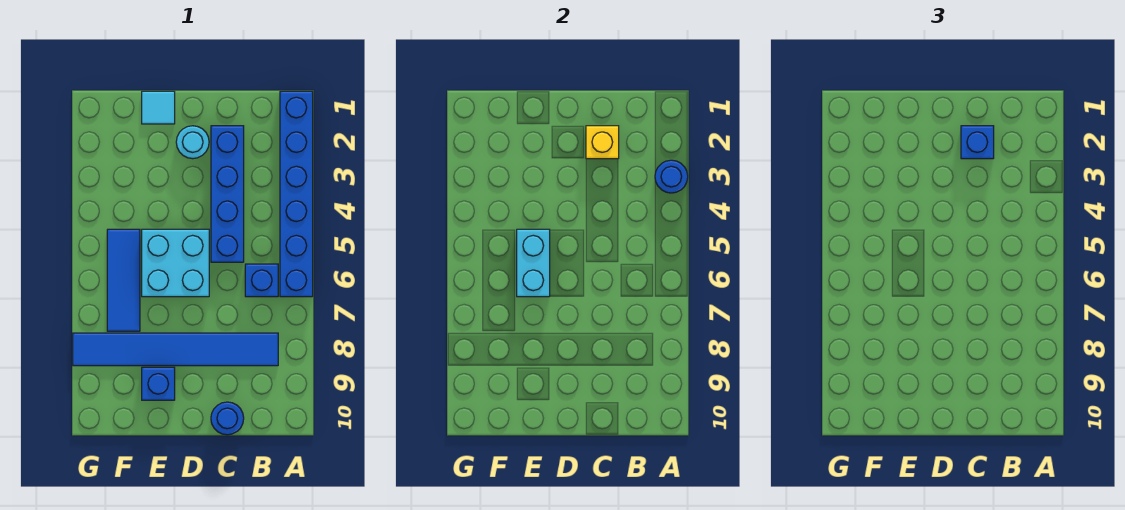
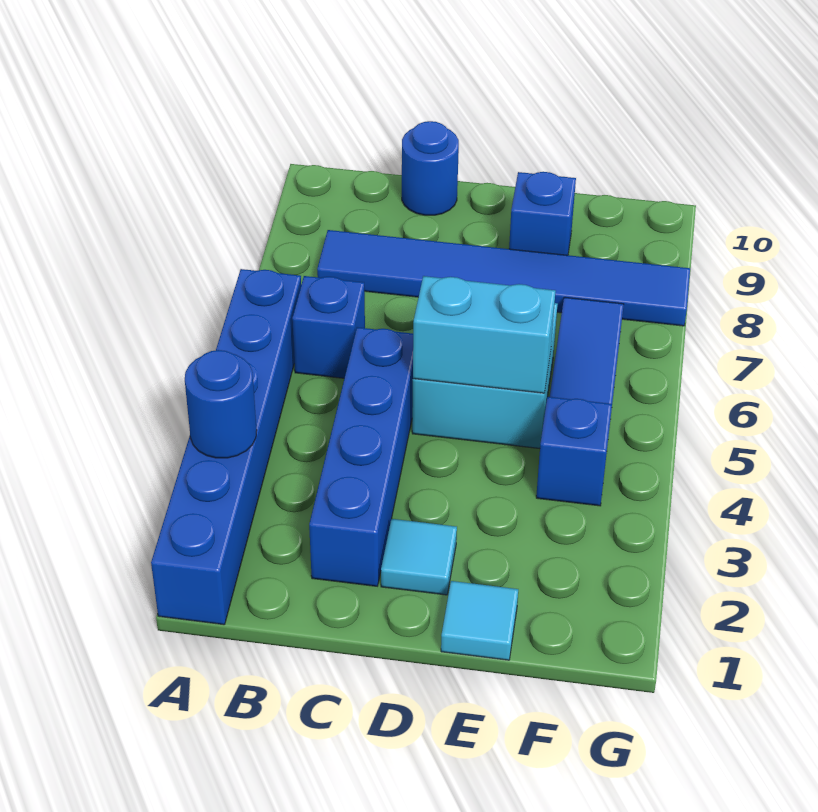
yellow 1x1 brick [586,126,619,159] -> none
blue 1x1 brick [961,126,994,159] -> blue 1x1 brick moved to [536,397,612,506]
cyan 1x1 round brick [176,126,209,159] -> cyan 1x1 tile [381,519,457,595]
cyan 1x2 brick [517,229,550,297] -> cyan 1x2 brick turned to [413,276,556,393]

